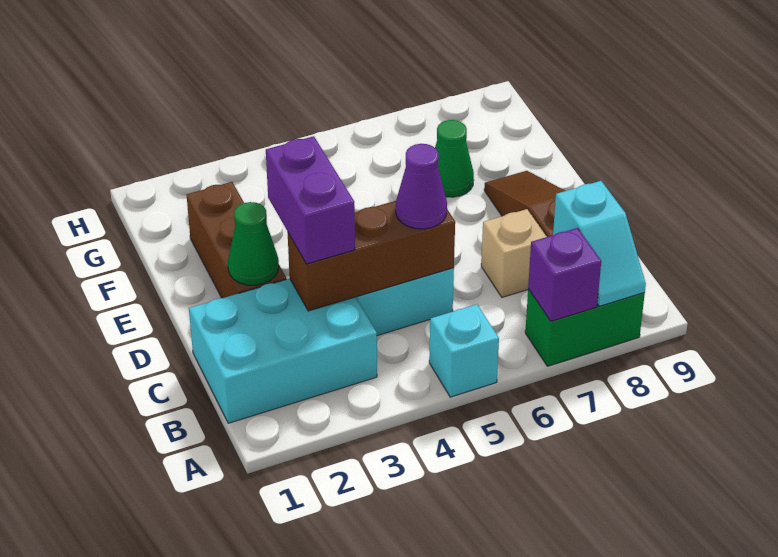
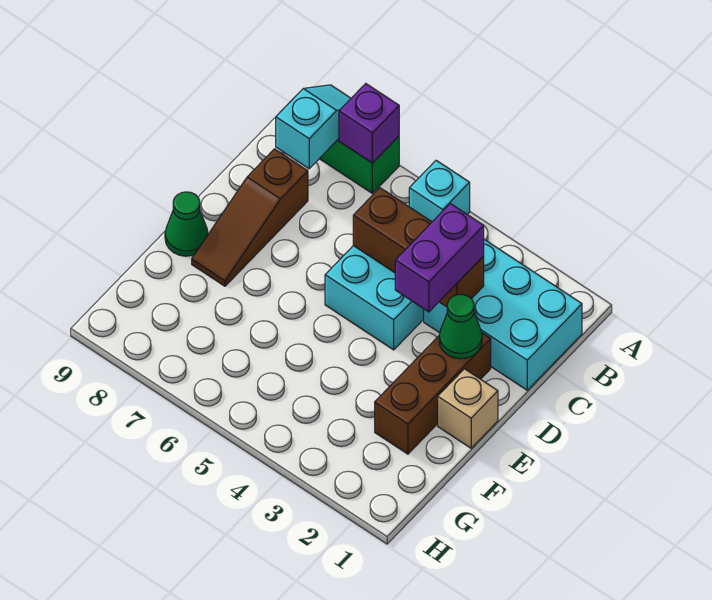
purple 1x1 cone [396,144,447,229] -> none
tan 1x1 brick [481,209,547,297] -> tan 1x1 brick moved to [438,369,498,448]
green 1x1 cone [435,120,474,197] -> green 1x1 cone moved to [165,192,208,256]

